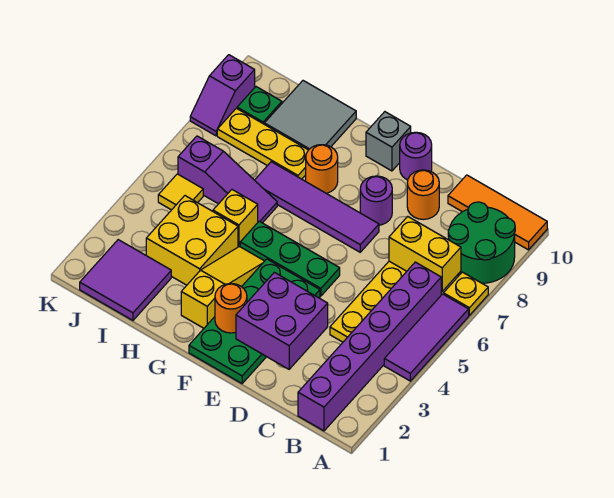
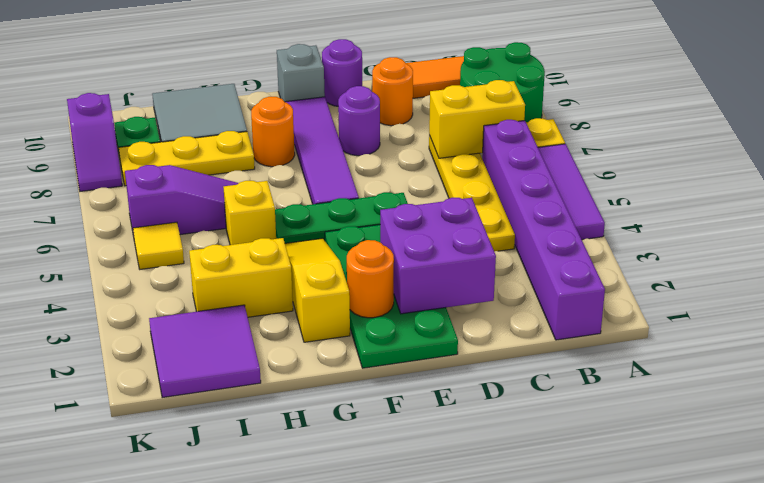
purple 1x4 tile [255,162,379,252] -> purple 1x4 tile turned to [286,97,359,204]
yellow 2x2 brick [146,196,238,285] -> yellow 1x2 brick [189,238,293,317]

